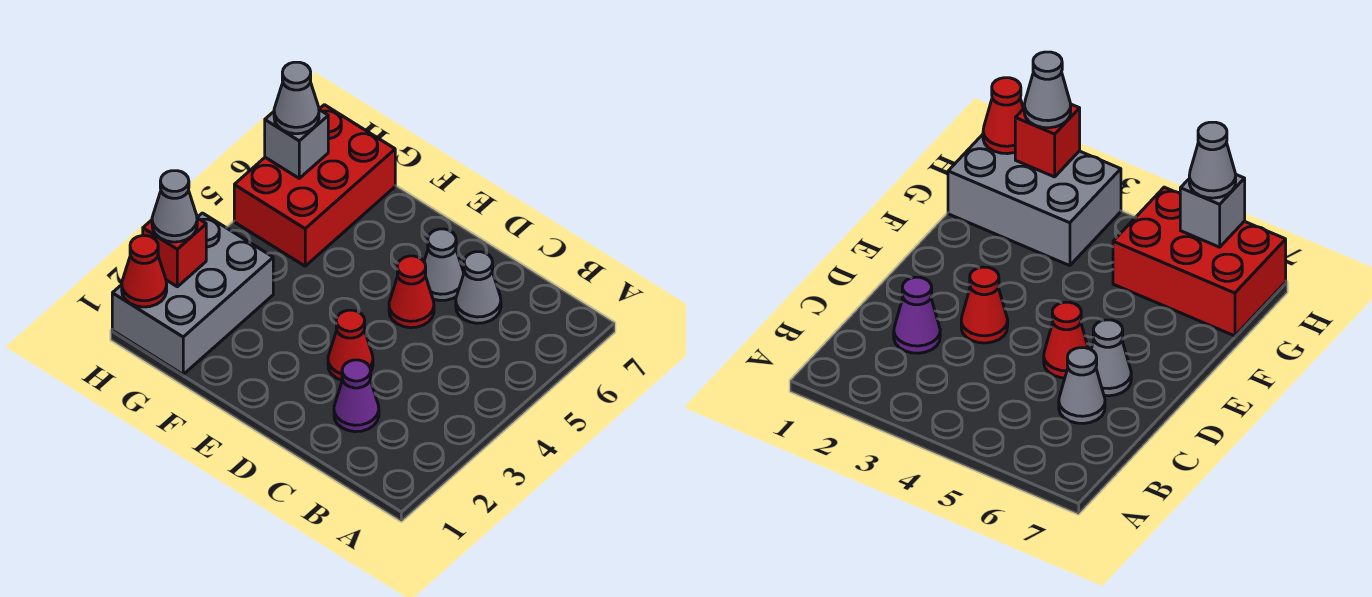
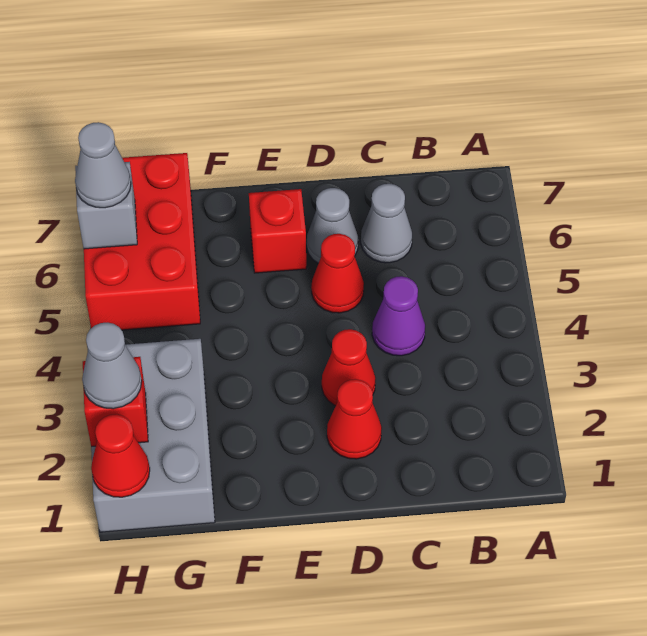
purple 1x1 cone [334,360,379,432] -> purple 1x1 cone moved to [372,276,425,356]
none -> red 1x1 cone [327,379,382,459]
none -> red 1x1 brick [249,189,306,273]

